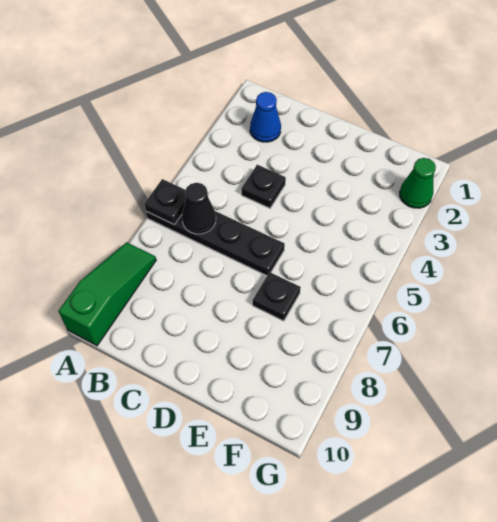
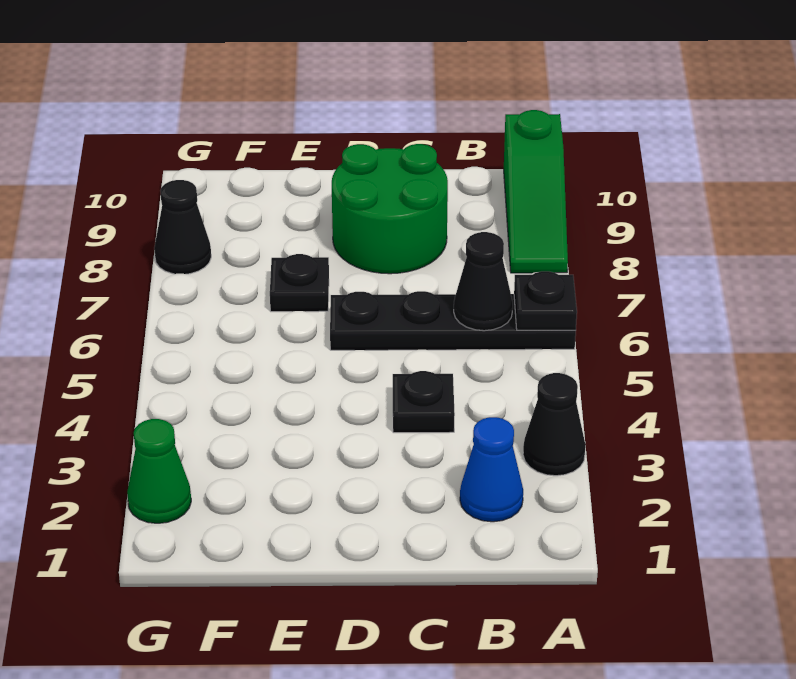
none -> black 1x1 cone [523,373,585,476]
none -> green 2x2 round brick [332,144,448,274]
none -> black 1x1 cone [154,180,211,274]

